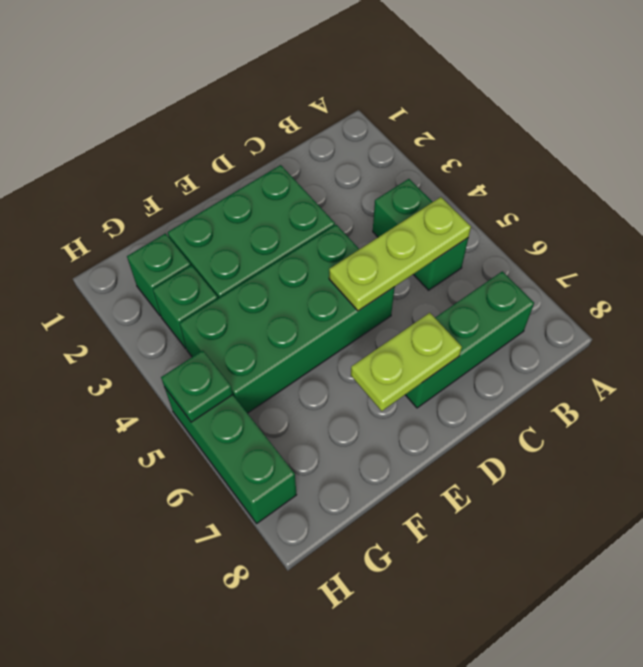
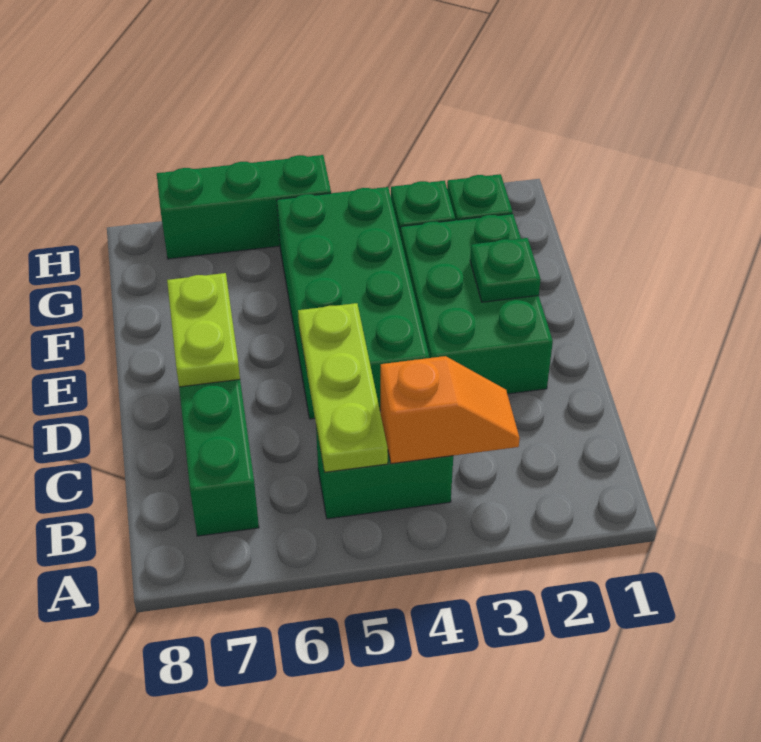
none -> orange 1x2 slope [381,356,520,464]
green 1x1 plate [161,350,233,422] -> green 1x1 plate moved to [470,238,541,302]

